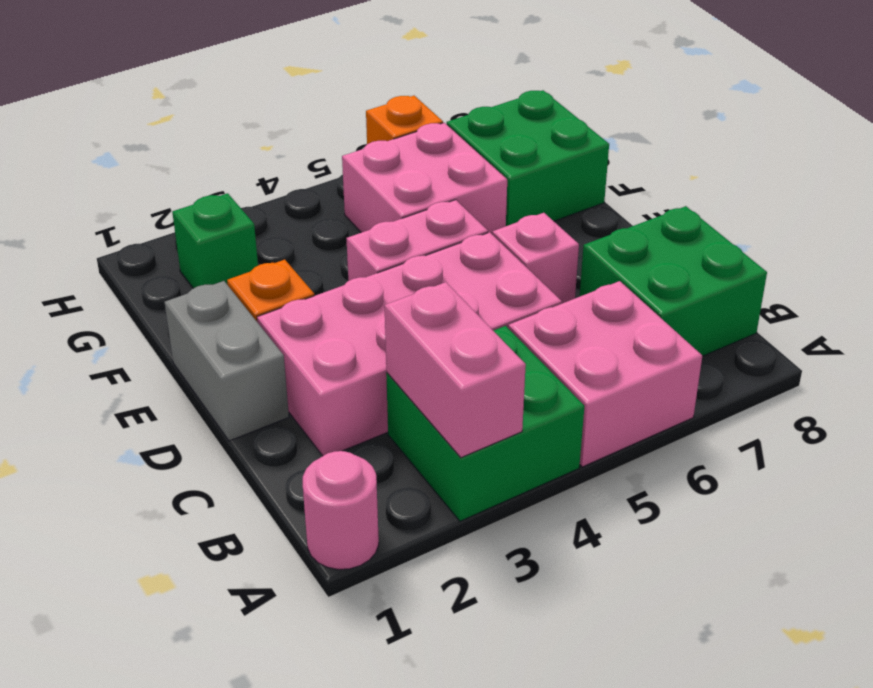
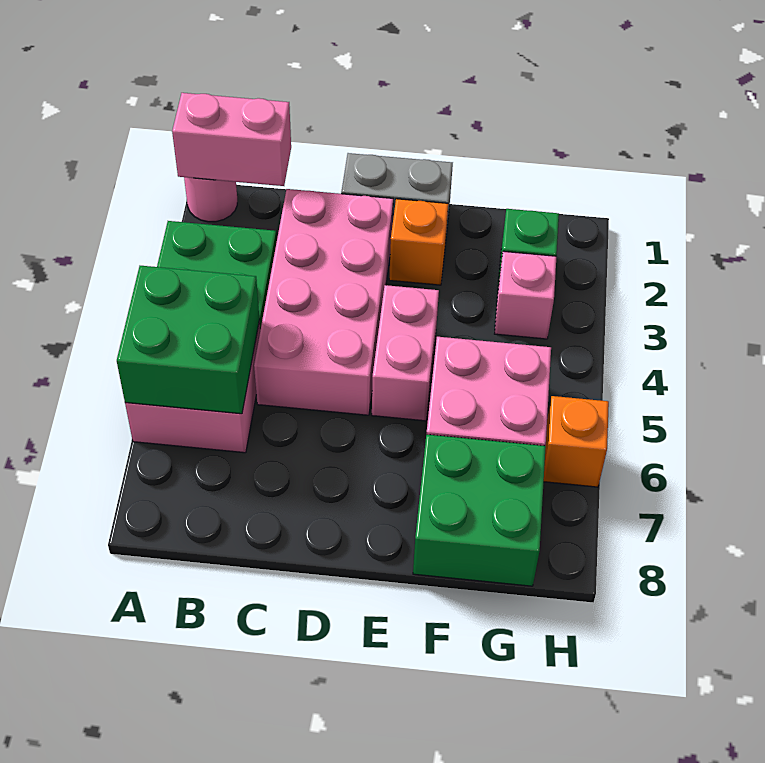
pink 1x2 brick [385,282,526,458] -> pink 1x2 brick moved to [172,93,291,186]
green 2x2 brick [580,206,767,356] -> green 2x2 brick moved to [117,266,259,414]
pink 1x1 brick [492,213,579,303] -> pink 1x1 brick moved to [495,251,556,339]

